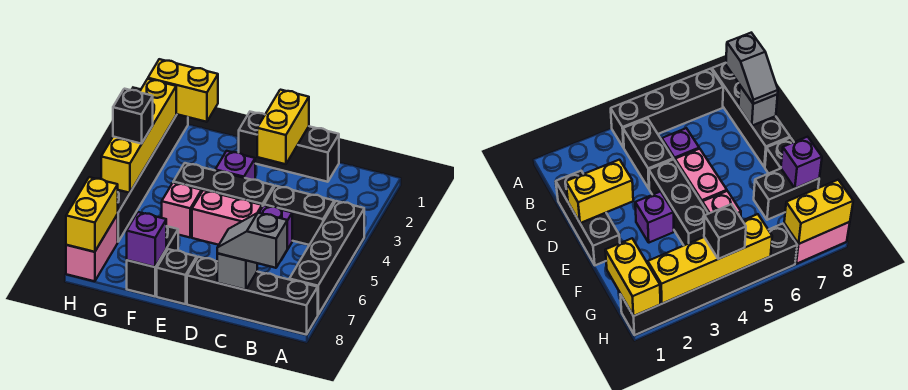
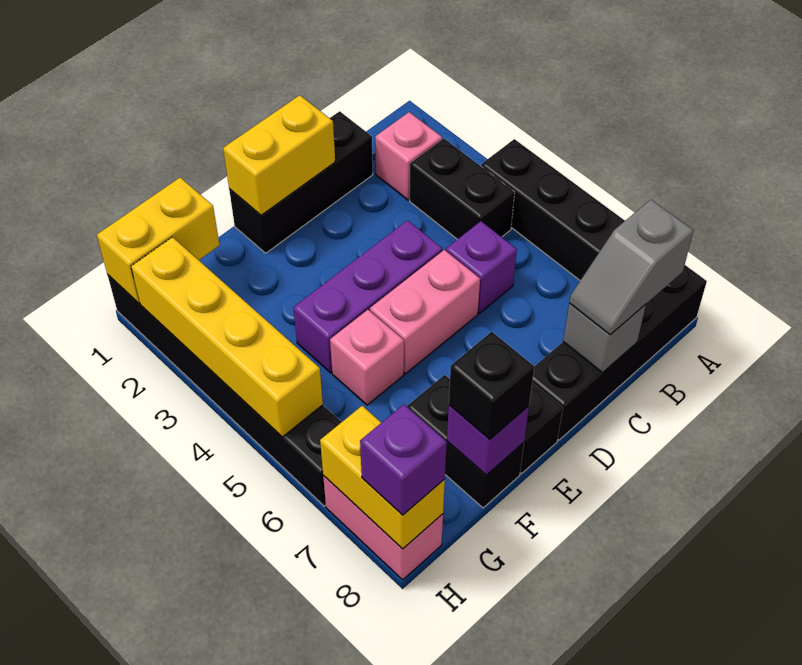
none -> pink 1x1 brick [375,112,442,200]
black 1x2 brick [264,186,334,245] -> black 1x2 brick turned to [410,139,515,239]
yellow 1x2 brick [257,90,309,164] -> yellow 1x2 brick turned to [223,95,335,215]
black 1x3 brick [173,163,274,207] -> purple 1x3 brick [293,221,442,373]
purple 1x1 brick [215,151,255,180] -> purple 1x1 brick moved to [360,404,447,515]
black 1x1 brick [113,89,153,144] -> black 1x1 brick moved to [449,332,534,439]

